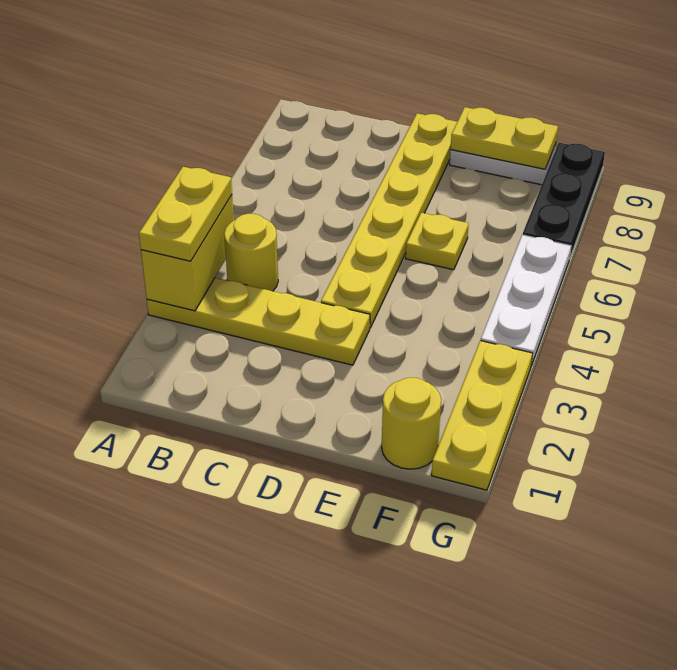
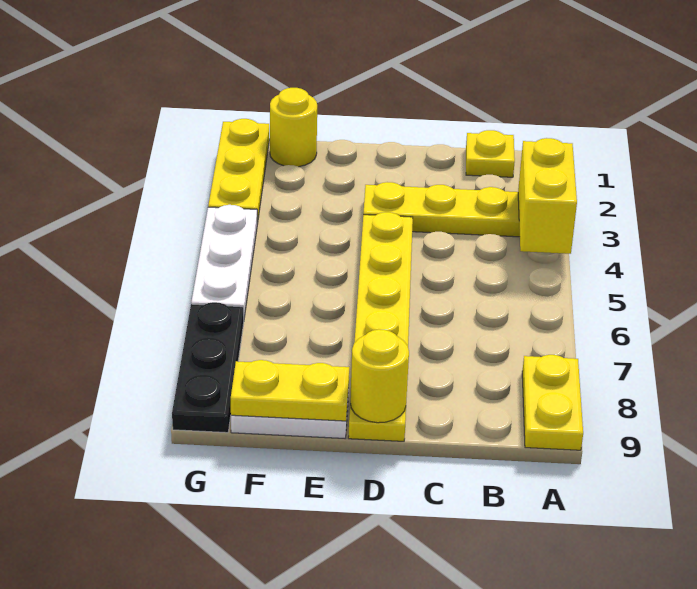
yellow 1x2 plate [139,167,232,261] -> yellow 1x2 plate moved to [522,355,583,450]
yellow 1x1 round brick [224,214,278,291] -> yellow 1x1 round brick moved to [350,329,409,423]
yellow 1x1 plate [406,213,469,270] -> yellow 1x1 plate moved to [466,130,515,177]

